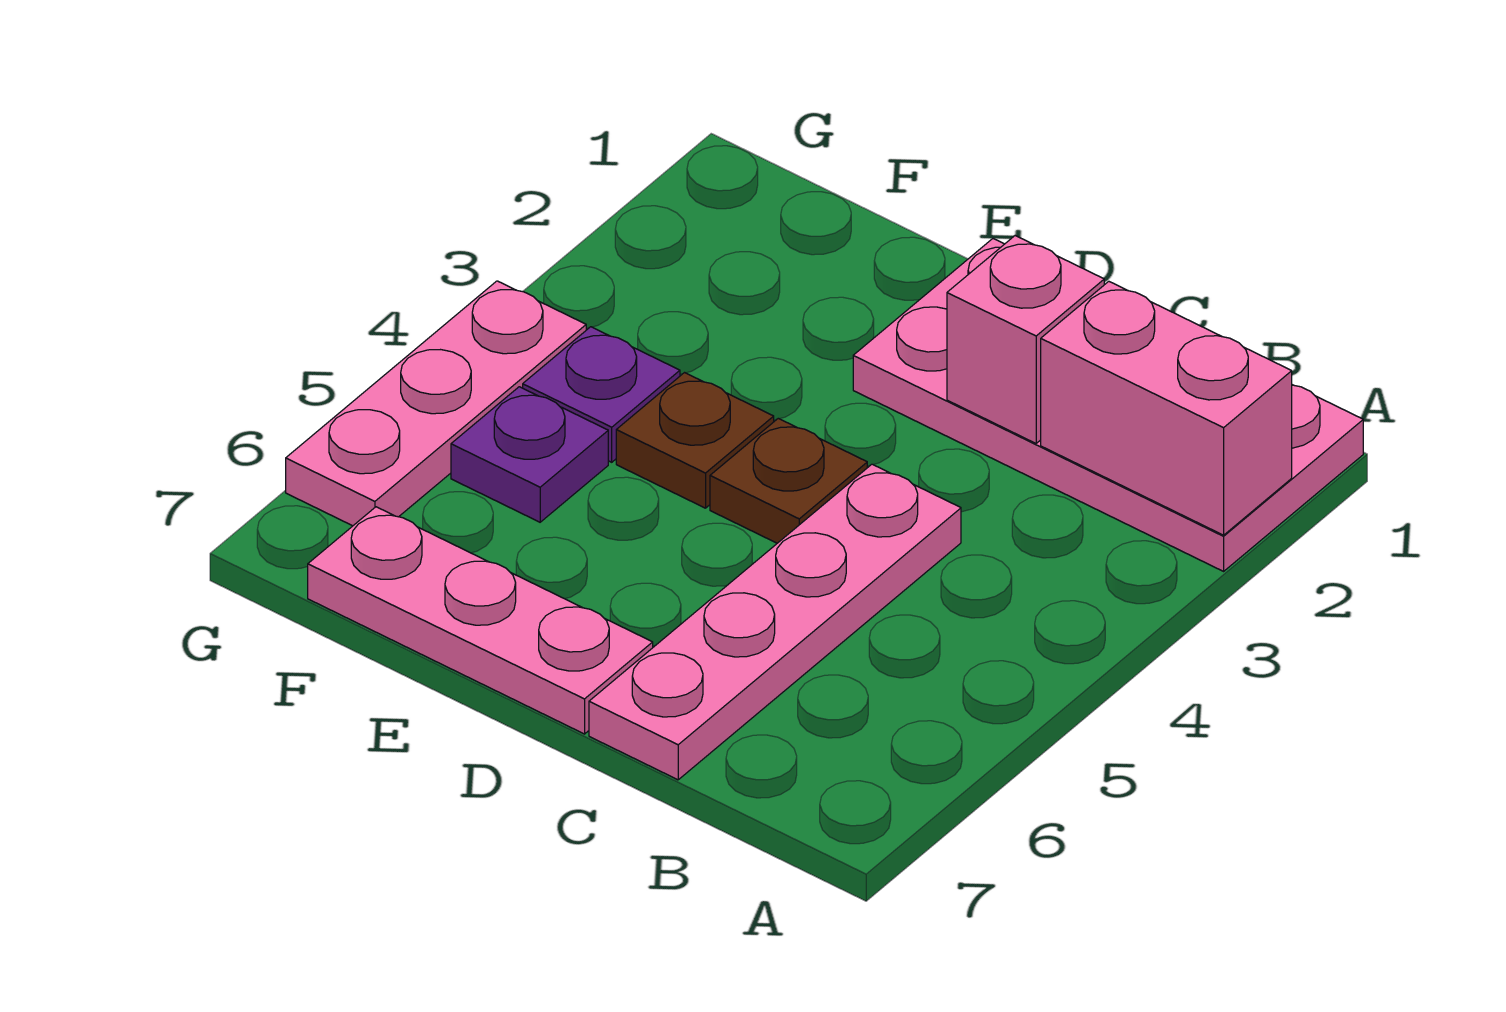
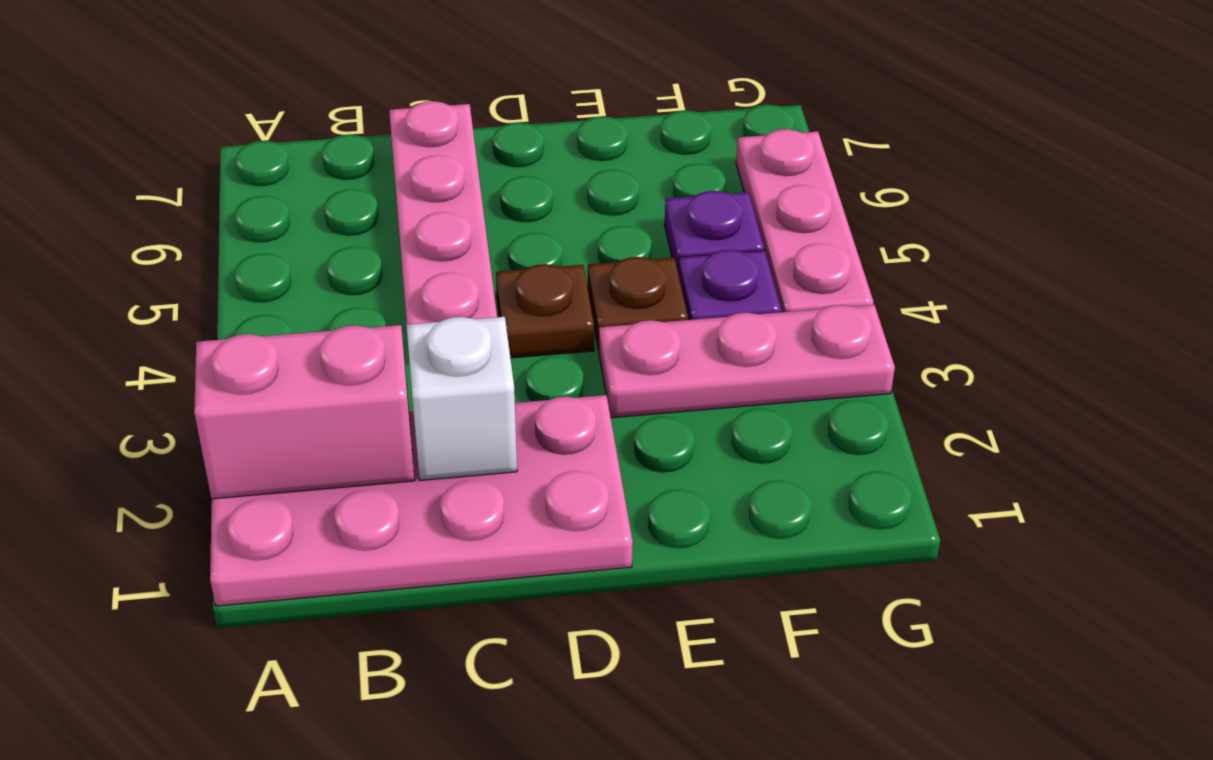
pink 1x1 brick [947,236,1104,443] -> white 1x1 brick [406,317,517,480]
pink 1x3 plate [308,507,653,734] -> pink 1x3 plate moved to [599,305,895,418]

